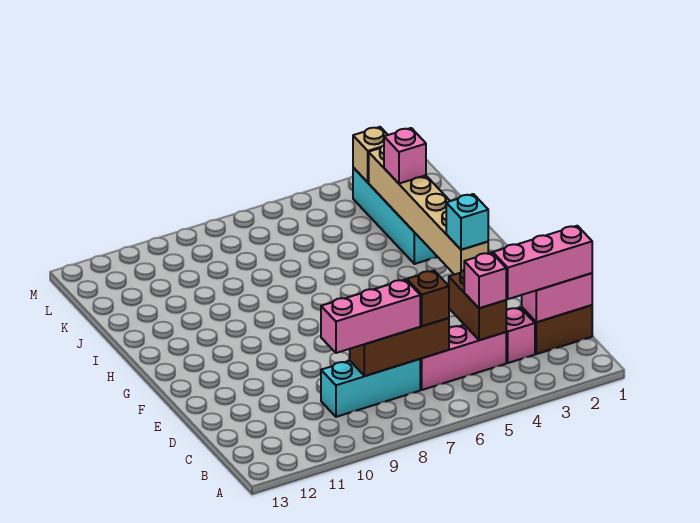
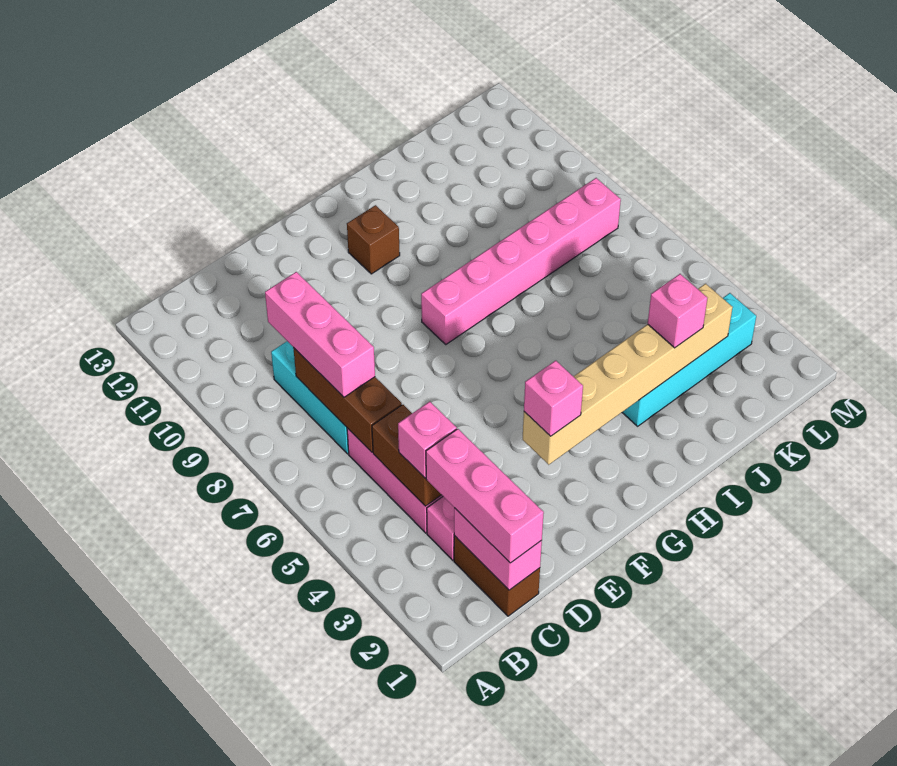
brown 1x2 brick [449,270,506,340] -> brown 1x2 brick turned to [372,405,441,506]
brown 1x1 brick [407,271,449,326] -> brown 1x1 brick moved to [347,205,400,274]
cyan 1x1 brick [446,194,488,250] -> pink 1x1 brick [524,361,583,436]
none -> pink 1x6 brick [421,178,621,344]
tan 1x1 brick [353,127,388,182] -> none

